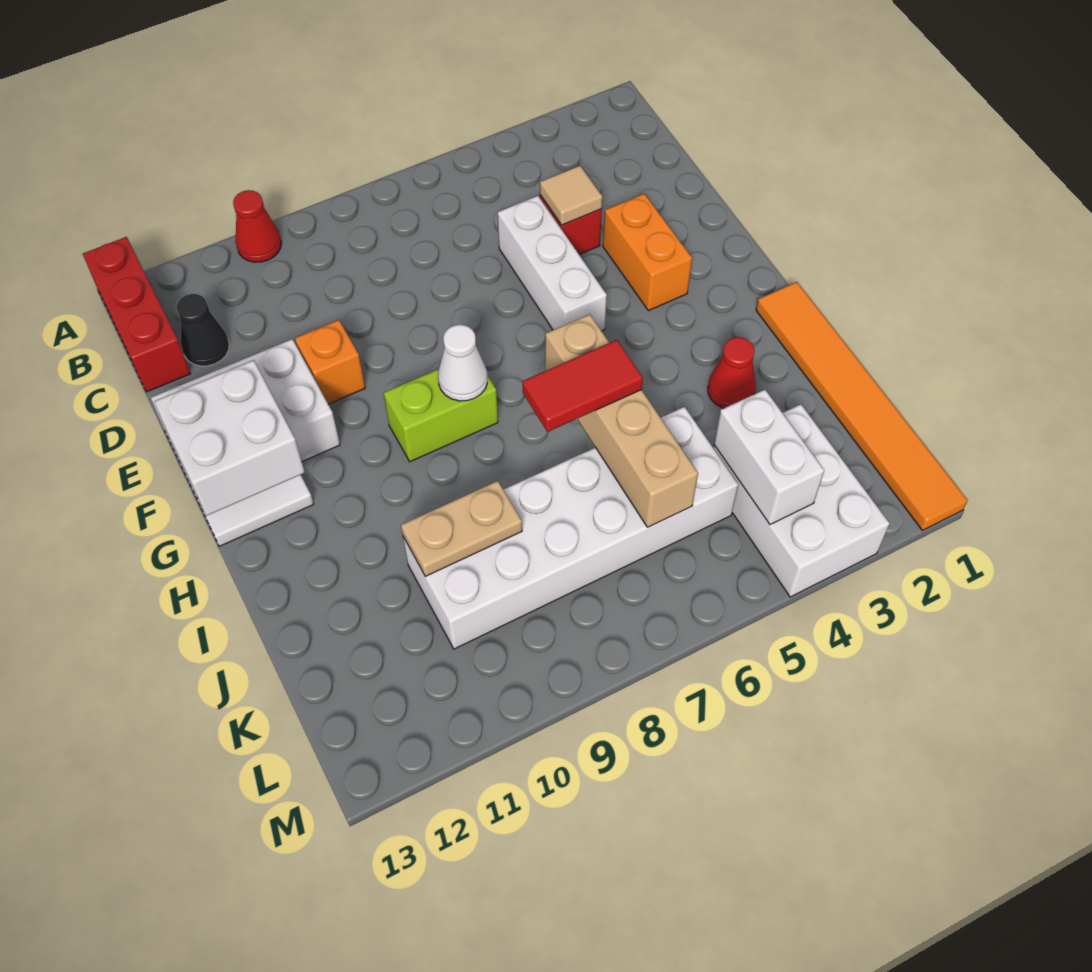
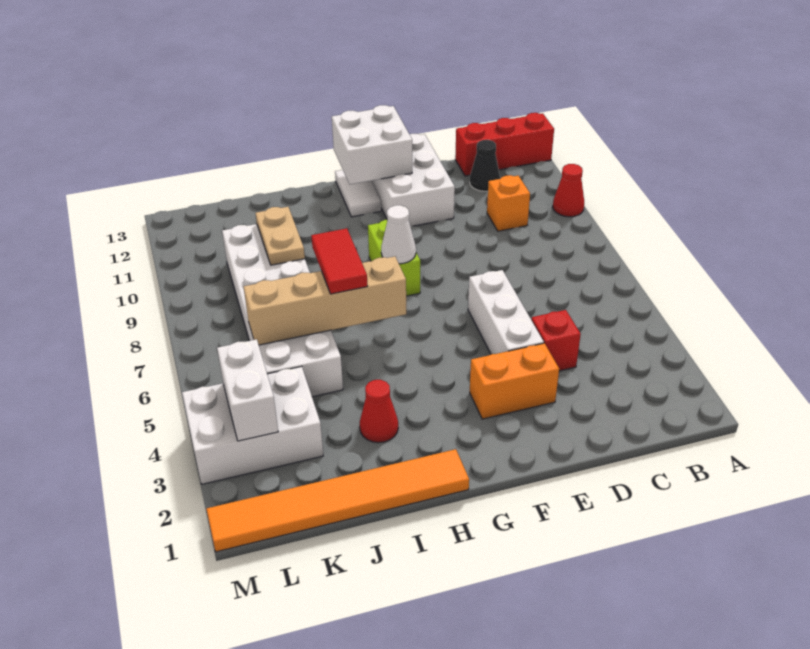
tan 1x1 tile [540,166,602,225] -> none
white 1x3 brick [498,196,607,331] -> white 1x3 brick turned to [468,270,544,354]
orange 1x1 brick [295,320,365,404] -> orange 1x1 brick moved to [487,175,530,231]
white 1x2 brick [714,390,824,524] -> white 1x2 brick turned to [217,339,278,441]

